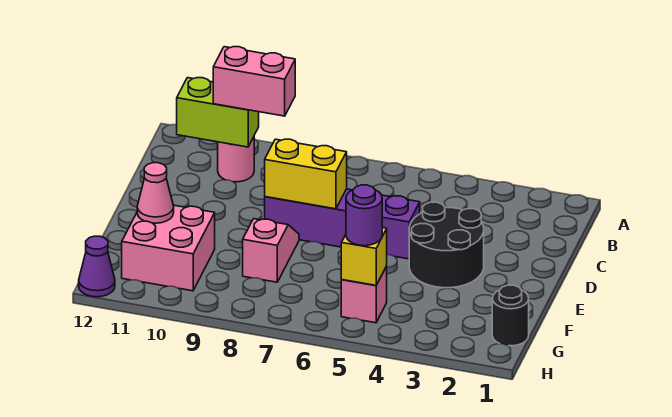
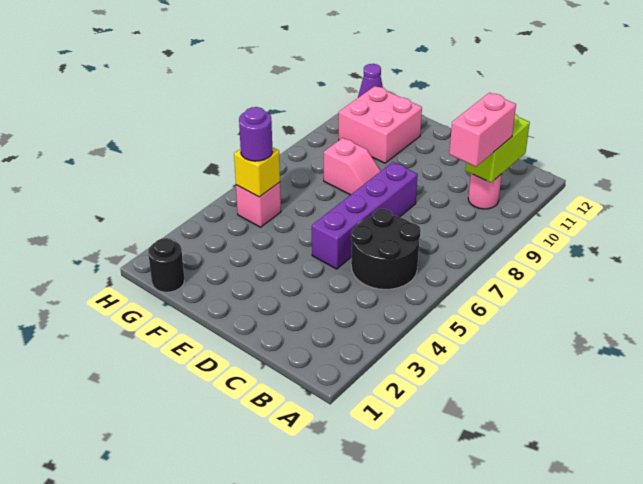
black 2x2 round brick [409,202,484,288] -> black 2x2 round brick moved to [351,209,421,289]
yellow 1x2 brick [265,139,347,209] -> none
pink 1x1 cone [137,163,174,223] -> none

